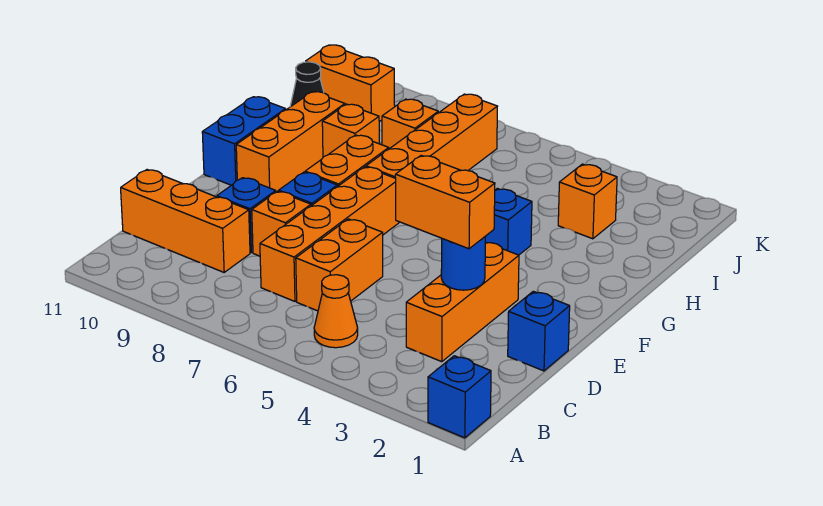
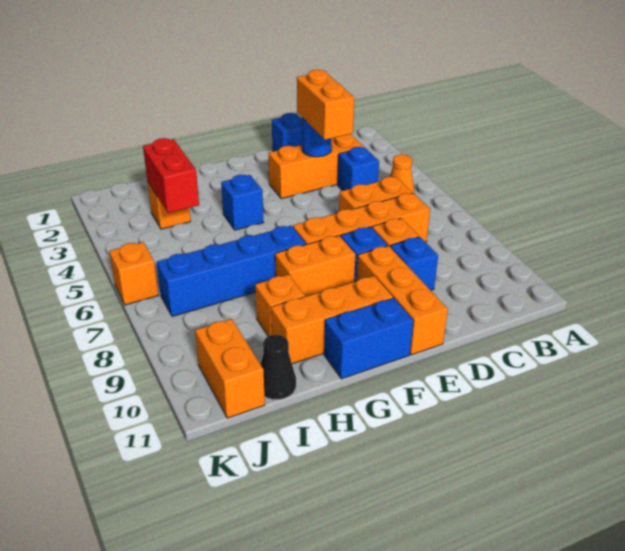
blue 1x1 brick [428,356,491,438] -> blue 1x1 brick moved to [337,147,379,191]
orange 1x3 brick [121,170,250,272] -> orange 1x3 brick moved to [357,246,448,355]
orange 1x4 brick [366,94,498,178] -> blue 1x4 brick [157,226,306,317]
none -> red 1x2 brick [143,138,199,213]
orange 1x1 brick [382,99,438,149] -> orange 1x1 brick moved to [109,242,158,305]

